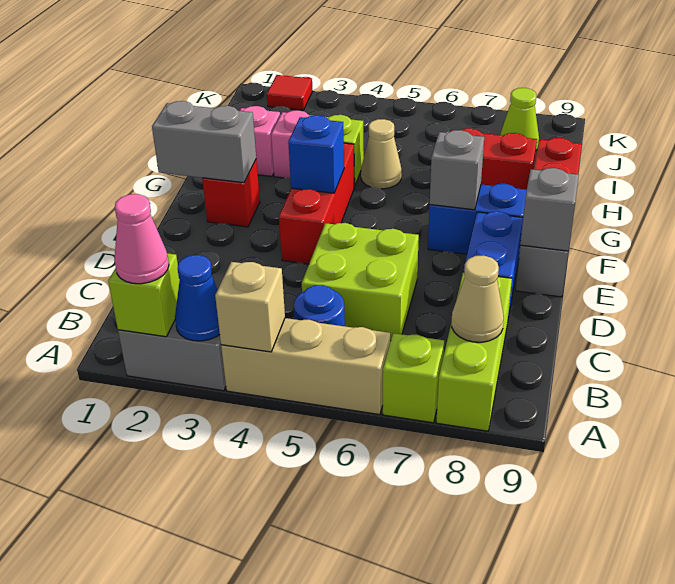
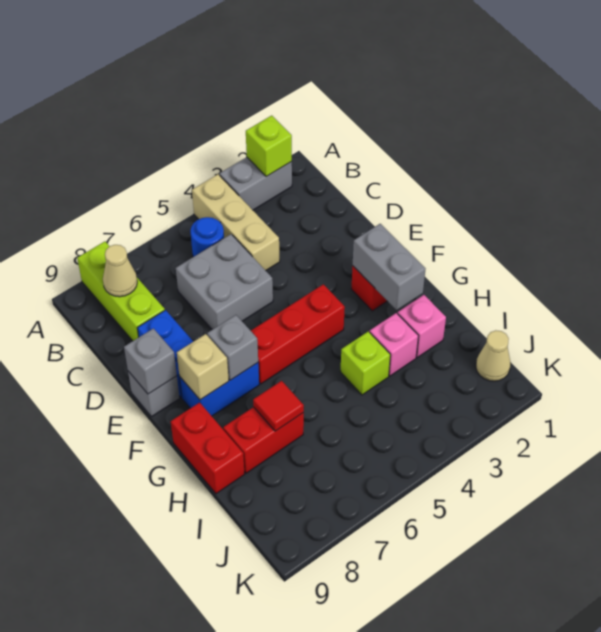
pink 1x1 cone [114,194,169,284] -> none
blue 1x1 cone [175,255,220,341] -> none
tan 1x3 brick [221,318,390,415] -> tan 1x3 brick turned to [192,174,280,270]
tan 1x1 brick [215,262,285,352] -> tan 1x1 brick moved to [177,334,229,400]
lime 1x1 brick [383,333,444,423] -> none
lime 2x2 brick [302,223,419,341] -> grey 2x2 brick [176,234,273,330]
red 1x3 brick [279,143,355,264] -> red 1x3 brick turned to [251,284,345,384]
grey 1x2 brick [152,101,256,183] -> grey 1x2 brick turned to [353,224,425,310]
blue 1x1 brick [288,115,344,193] -> none
tan 1x1 cone [361,119,401,189] -> tan 1x1 cone moved to [476,330,511,381]
lime 1x1 cone [500,88,539,150] -> none
red 1x1 tile [267,75,313,110] -> red 1x1 tile moved to [253,381,304,431]

